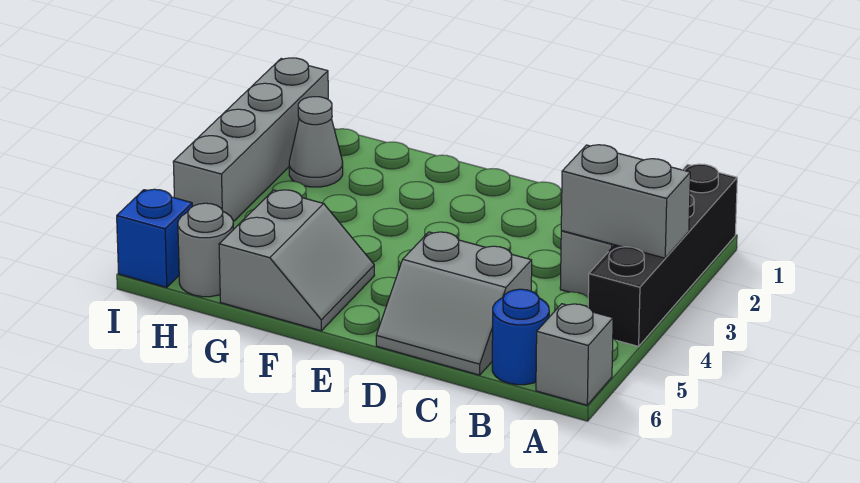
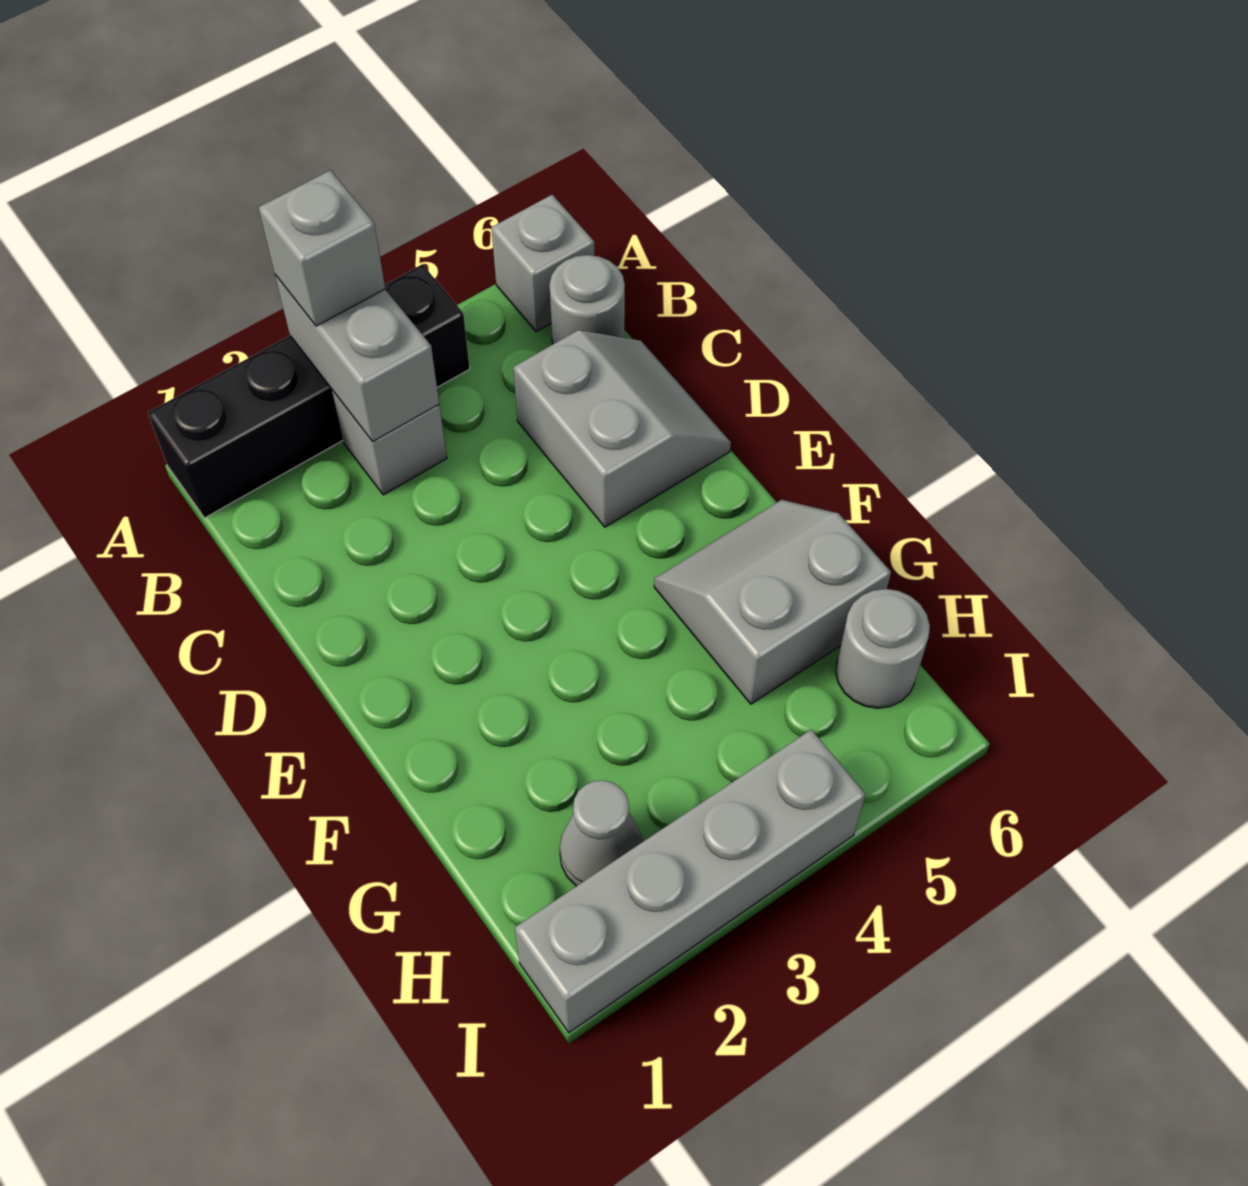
none -> grey 1x1 brick [259,170,385,326]
blue 1x1 round brick [492,289,549,385] -> grey 1x1 round brick [550,255,625,344]
blue 1x1 brick [117,189,192,288] -> none

